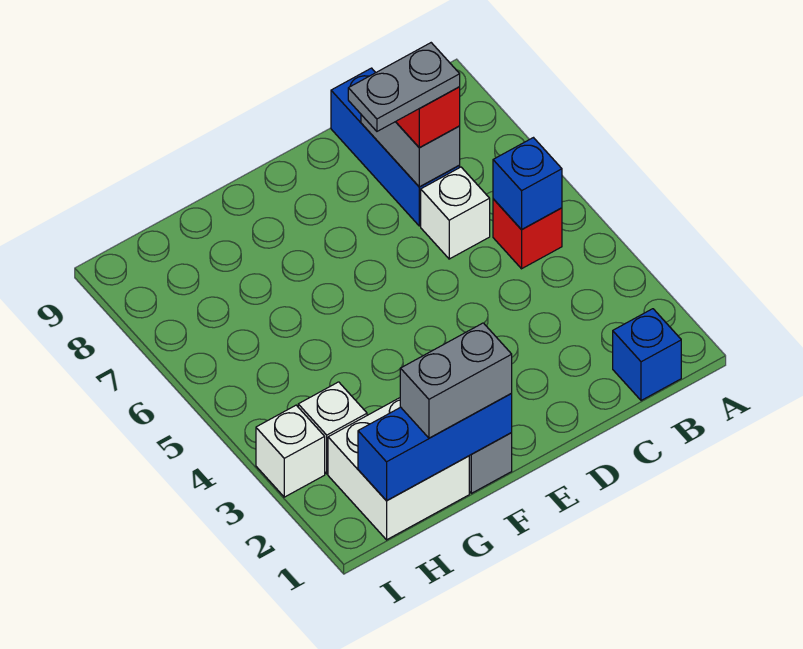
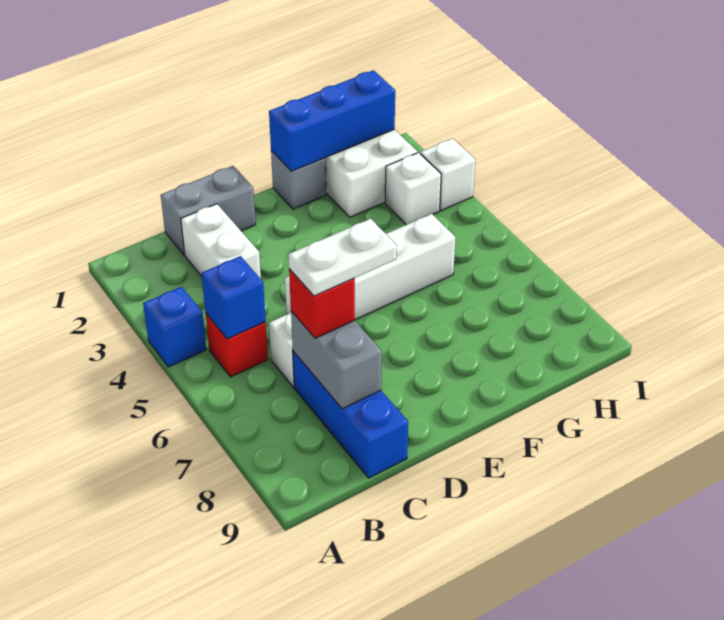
blue 1x1 brick [613,309,681,401] -> blue 1x1 brick moved to [143,287,206,367]
none -> white 1x2 brick [181,204,261,279]
grey 1x2 plate [348,43,460,131] -> white 1x2 plate [288,219,397,296]
none -> white 1x4 brick [285,214,456,320]
grey 1x2 brick [400,323,512,438] -> grey 1x2 brick moved to [161,166,256,255]

